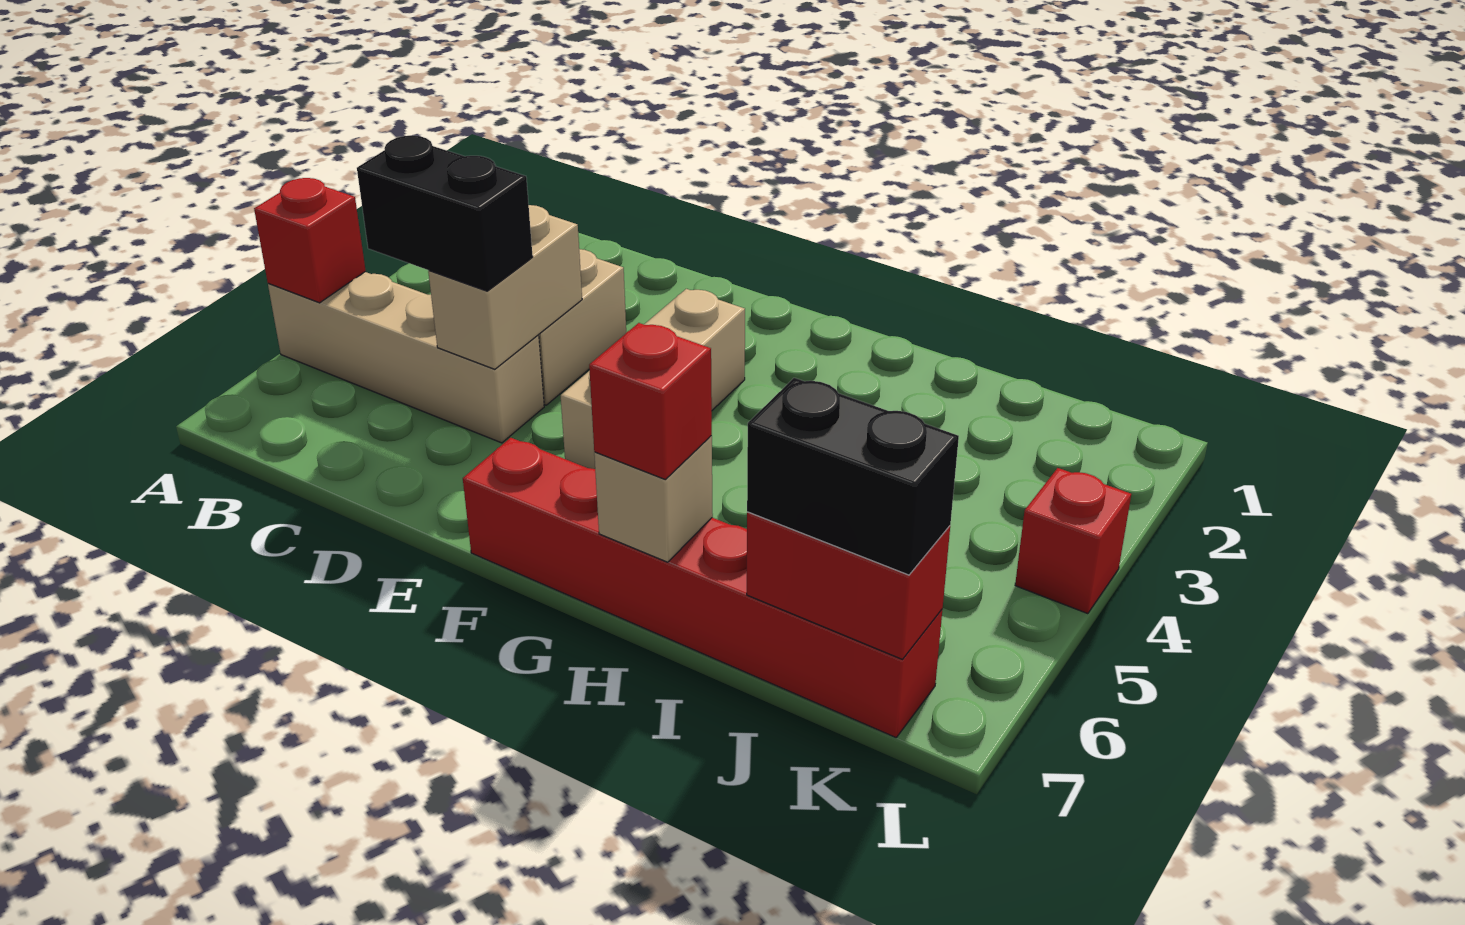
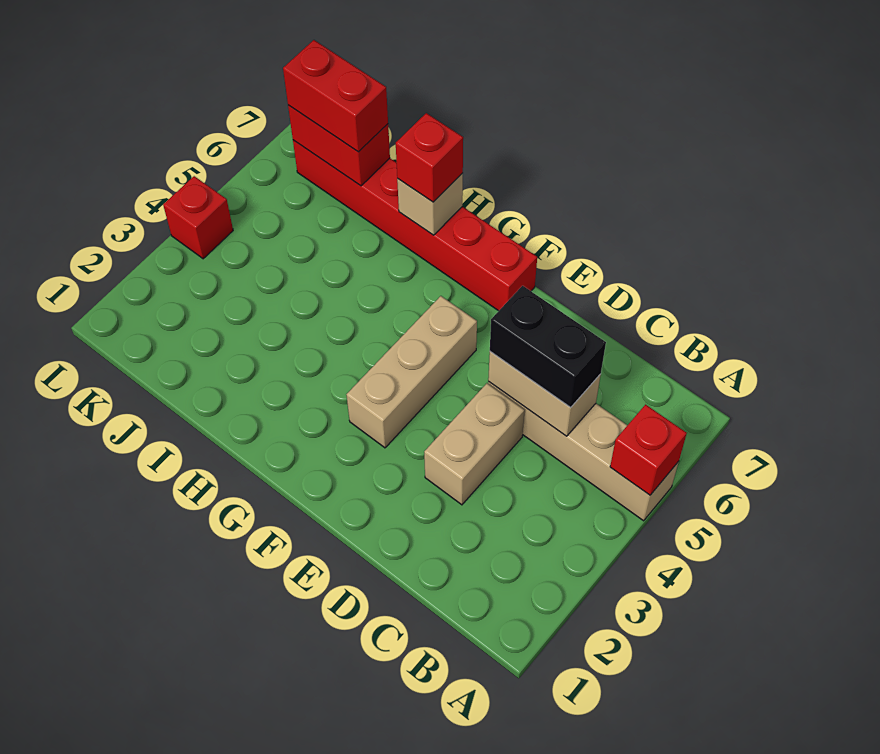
tan 1x2 brick [428,205,582,369] -> tan 1x2 brick turned to [488,352,601,436]
black 1x2 brick [747,378,959,575] -> red 1x2 brick [283,40,388,152]

